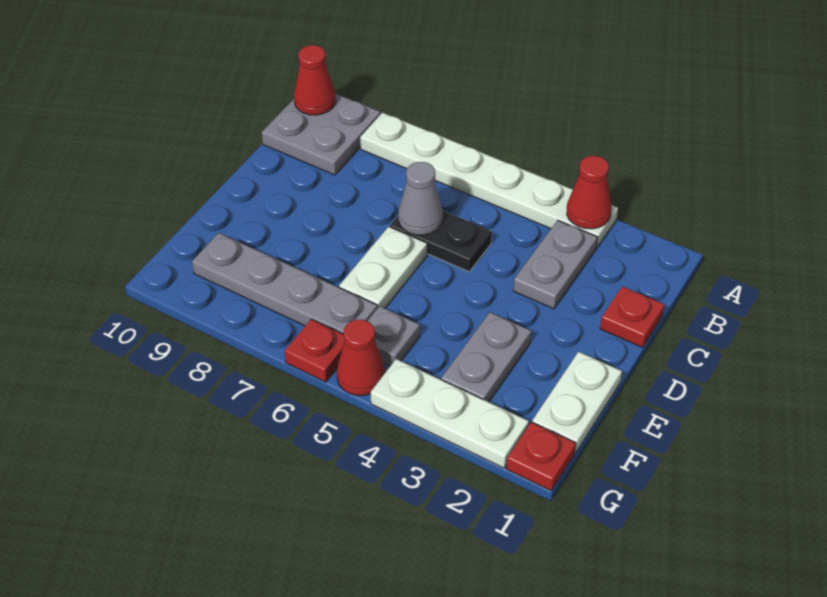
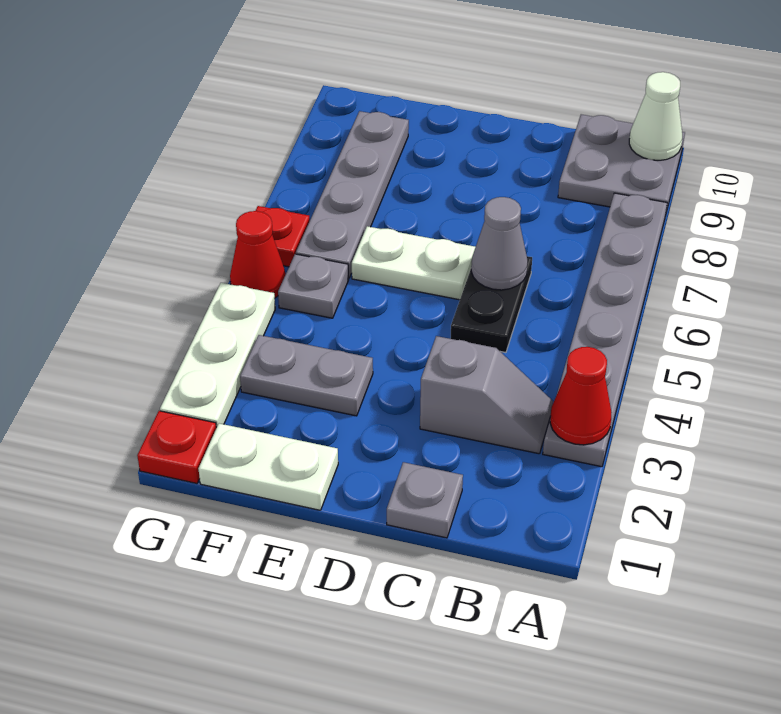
white 1x6 plate [360,113,618,248] -> grey 1x6 plate [543,193,667,467]
red 1x1 cone [294,45,336,115] -> white 1x1 cone [629,72,682,160]
grey 1x2 plate [513,220,598,309] -> grey 1x2 slope [420,336,553,454]
red 1x1 plate [600,286,665,347] -> grey 1x1 plate [387,462,463,538]

